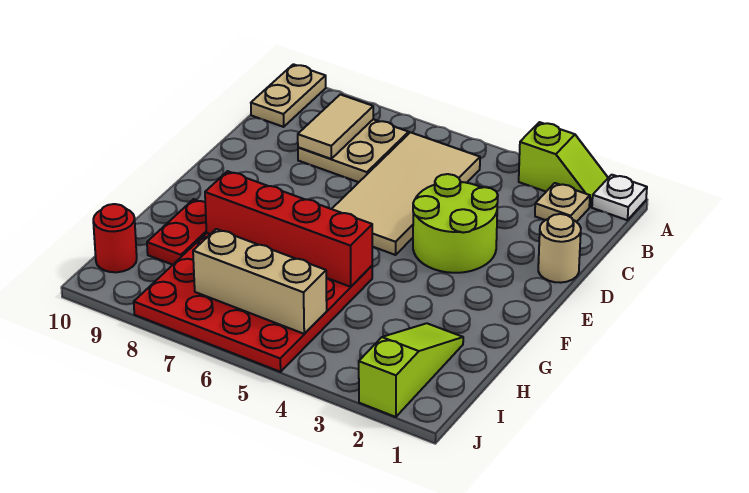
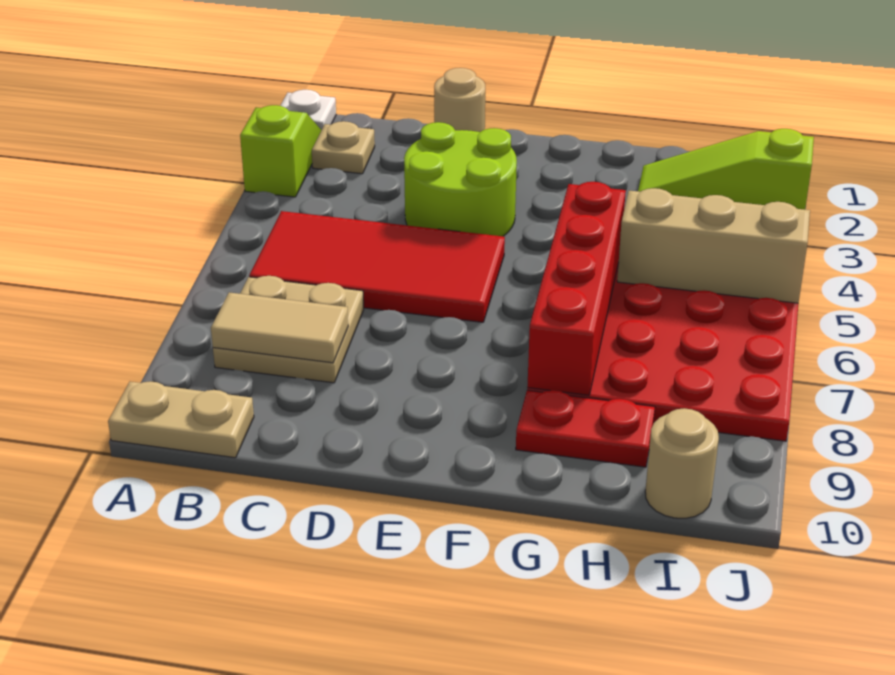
tan 2x4 tile [332,132,480,255] -> red 2x4 tile [249,211,505,322]
tan 1x3 brick [193,229,327,334] -> tan 1x3 brick turned to [617,188,810,303]
red 1x1 round brick [93,204,137,272] -> tan 1x1 round brick [645,408,719,518]

